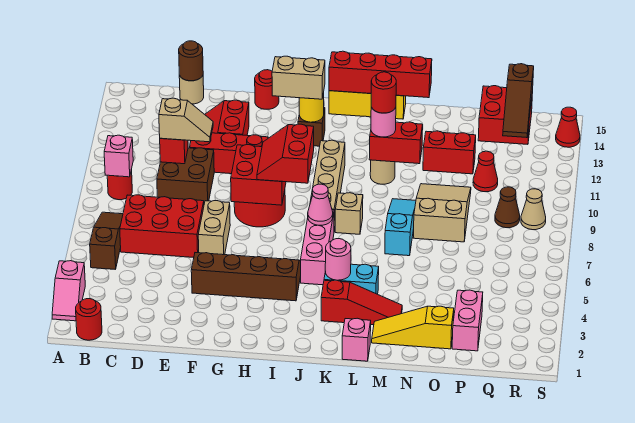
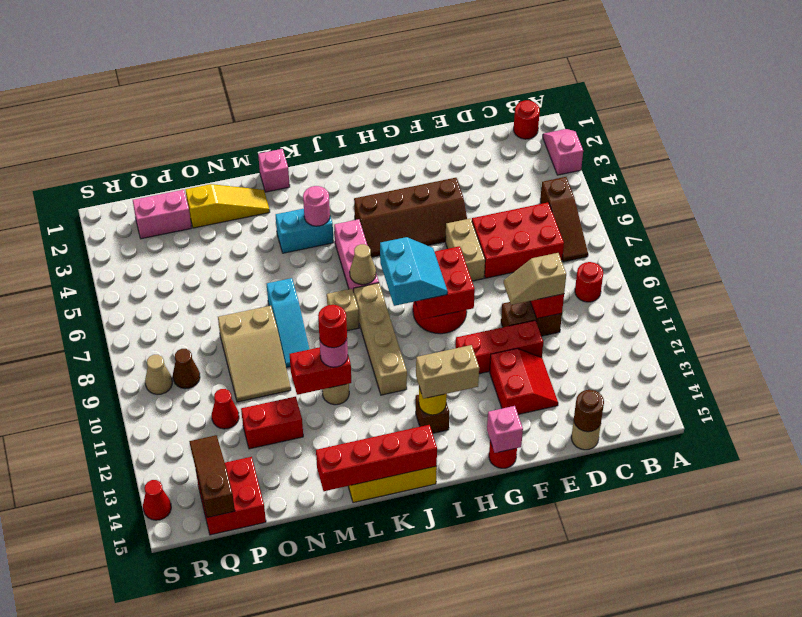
pink 1x1 brick [104,135,133,177] -> pink 1x1 brick moved to [487,406,523,453]
brown 2x2 brick [157,148,214,203] -> brown 1x2 brick [501,301,562,336]
red 2x2 slope [257,124,314,183] -> cyan 2x2 slope [380,237,448,306]
pink 1x1 cone [308,184,333,225] -> tan 1x1 cone [350,244,376,285]
red 1x3 slope [321,280,402,325] -> none
pink 1x2 brick [452,290,483,351] -> pink 1x2 brick turned to [133,190,192,239]

